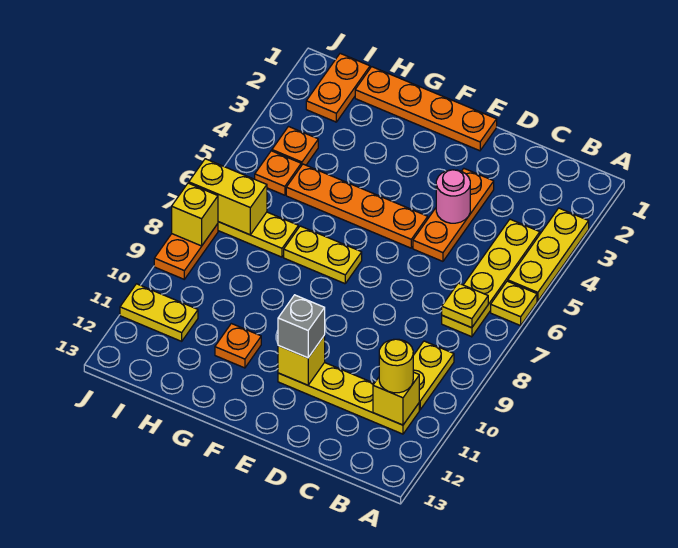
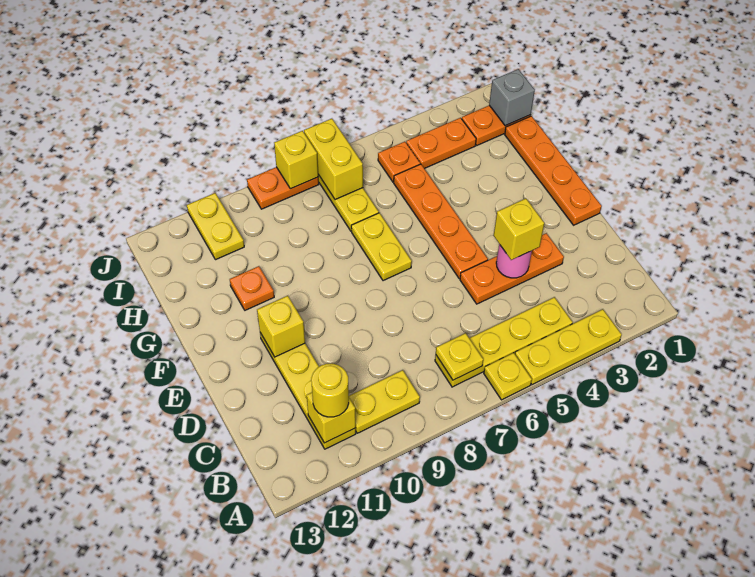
none -> yellow 1x1 brick [494,199,544,260]
grey 1x1 brick [278,295,325,358] -> grey 1x1 brick moved to [489,69,535,126]
orange 1x1 plate [272,127,318,166] -> orange 1x2 plate [406,118,476,169]

